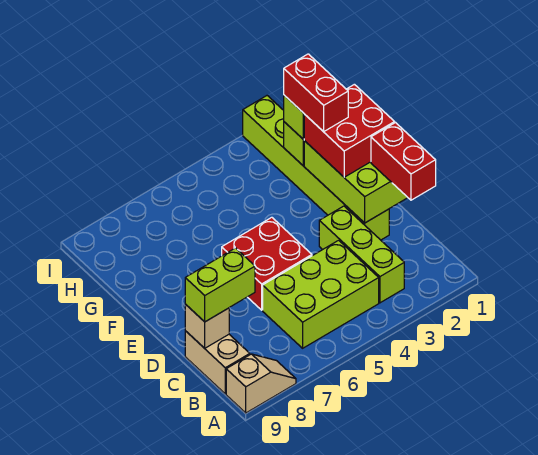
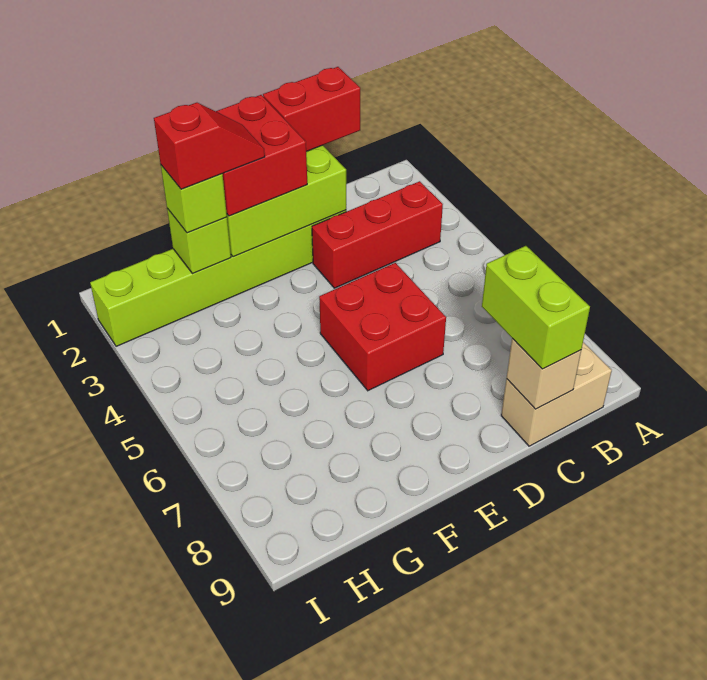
tan 1x2 slope [226,354,296,413] -> none
lime 1x3 brick [319,206,404,303] -> red 1x3 brick [312,181,443,288]
lime 2x3 brick [263,240,379,348] -> none
red 1x2 brick [284,54,348,132] -> red 1x2 slope [154,103,265,189]

